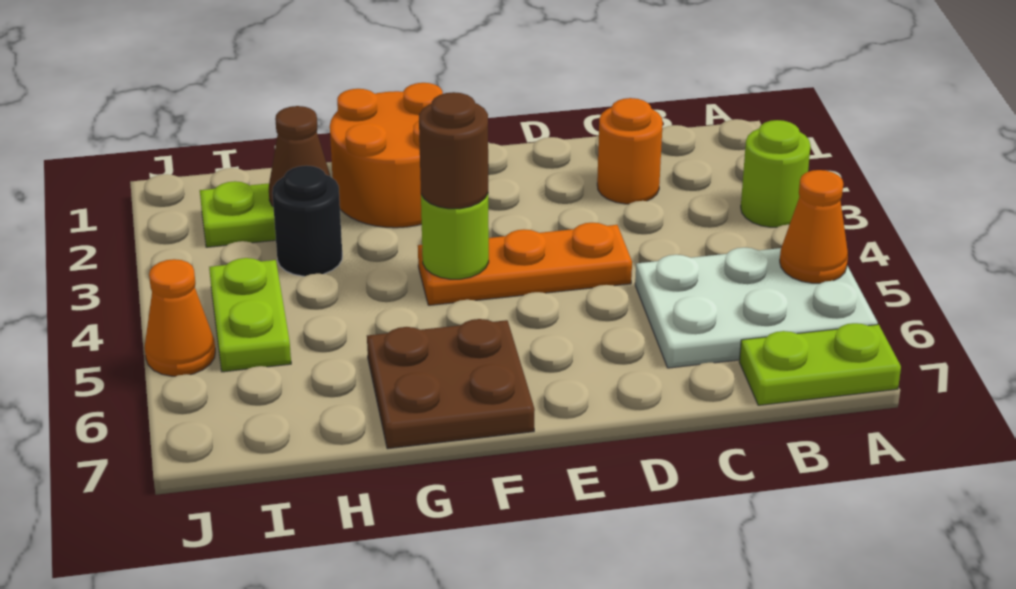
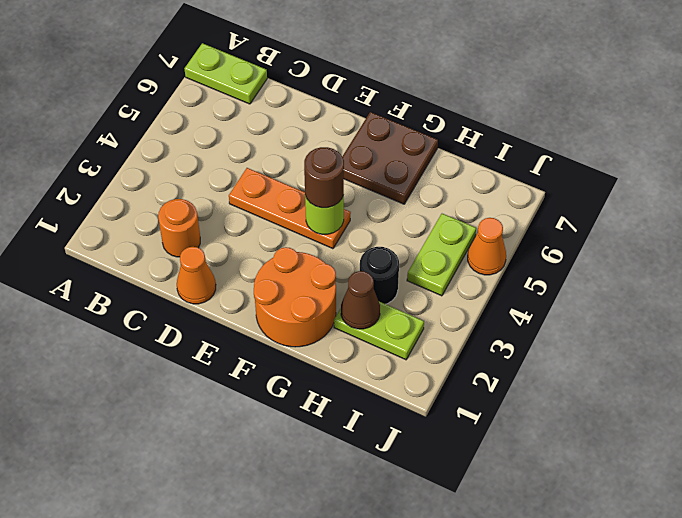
lime 1x1 round brick [741,120,811,227] -> none
white 2x3 plate [635,247,878,368] -> none
orange 1x1 cone [780,170,848,283] -> orange 1x1 cone moved to [177,247,216,304]

